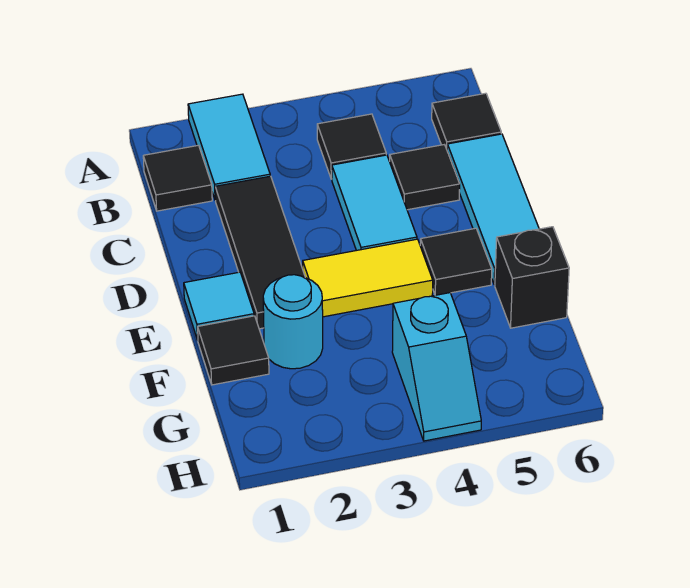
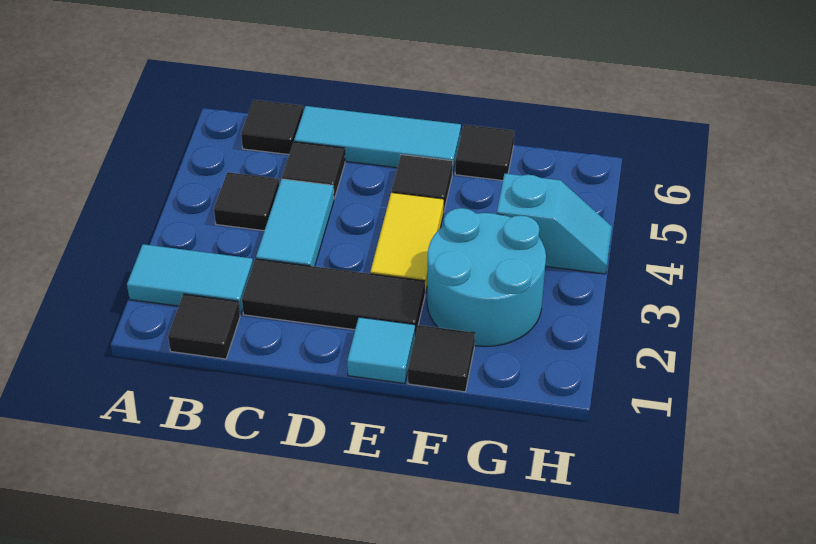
cyan 1x2 tile [332,155,417,250] -> cyan 1x2 tile turned to [256,179,334,266]
cyan 1x1 round brick [263,275,323,369] -> cyan 2x2 round brick [427,208,546,346]
black 1x1 brick [495,227,569,328] -> black 1x1 tile [455,125,514,181]

